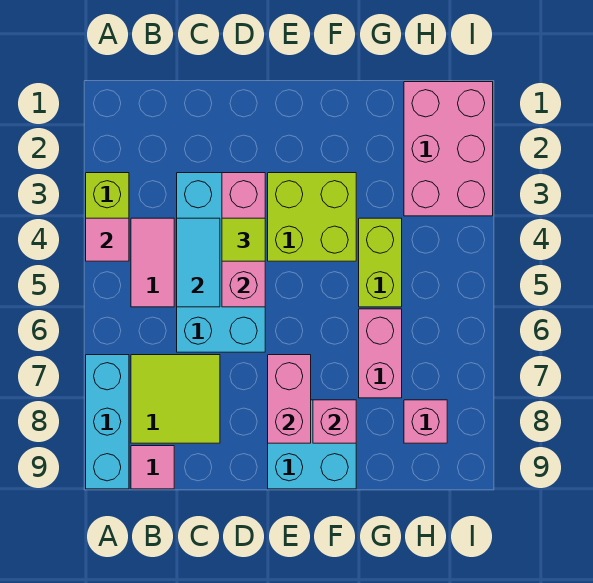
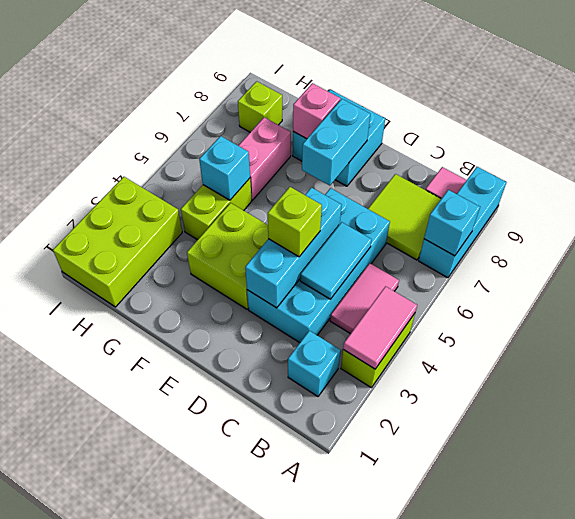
pink 1x1 tile [86,218,129,261] -> pink 1x2 tile [343,286,417,369]
none -> cyan 1x1 brick [424,190,480,256]
none -> cyan 1x1 brick [288,331,340,396]
pink 1x3 brick [222,173,265,307] -> cyan 1x3 brick [245,188,342,308]
lime 1x1 tile [222,218,265,261] -> lime 1x1 brick [268,187,322,257]
pink 1x2 brick [268,355,311,443] -> cyan 1x2 brick [302,99,370,186]
none -> cyan 1x1 brick [199,136,250,200]
pink 2x3 brick [404,82,493,216] -> lime 2x3 brick [53,177,182,307]
pink 1x1 brick [404,400,447,443] -> lime 1x1 brick [238,81,282,132]

